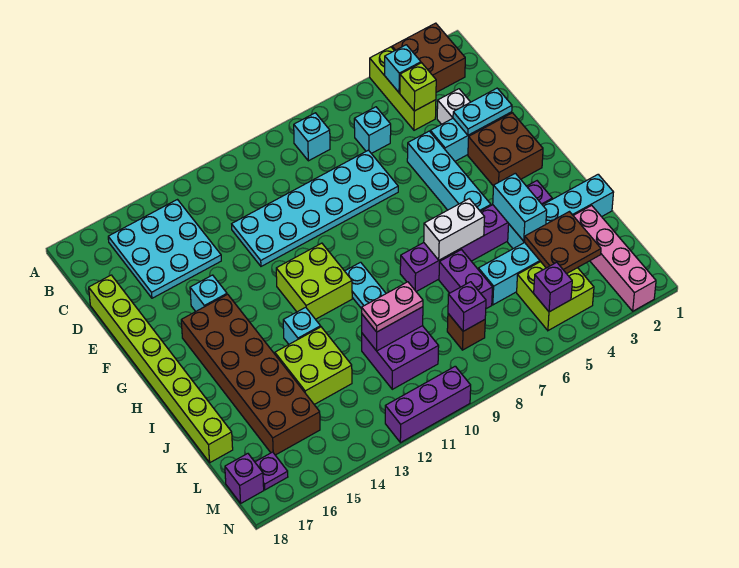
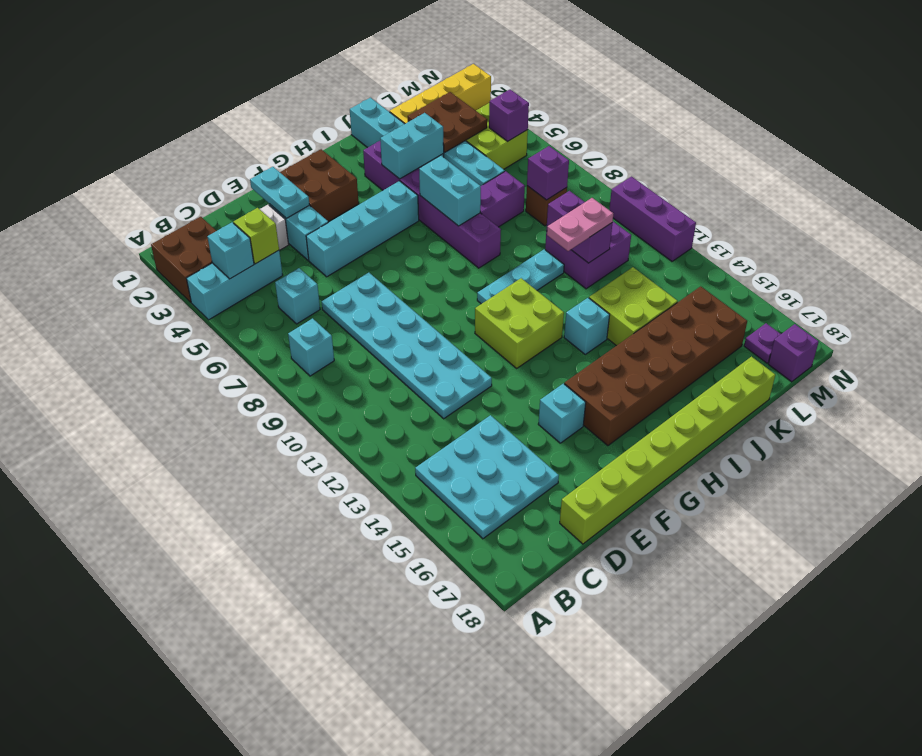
lime 1x3 brick [370,47,436,130] -> cyan 1x3 brick [186,251,283,320]
white 1x2 brick [424,199,485,260] -> cyan 1x2 brick [419,156,481,226]
pink 1x4 brick [573,205,656,311] -> yellow 1x4 brick [390,64,491,124]
pink 1x2 plate [362,282,423,332] -> pink 1x2 plate turned to [547,198,613,251]

